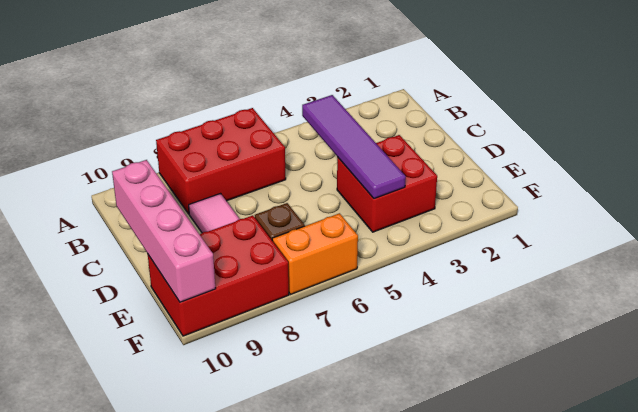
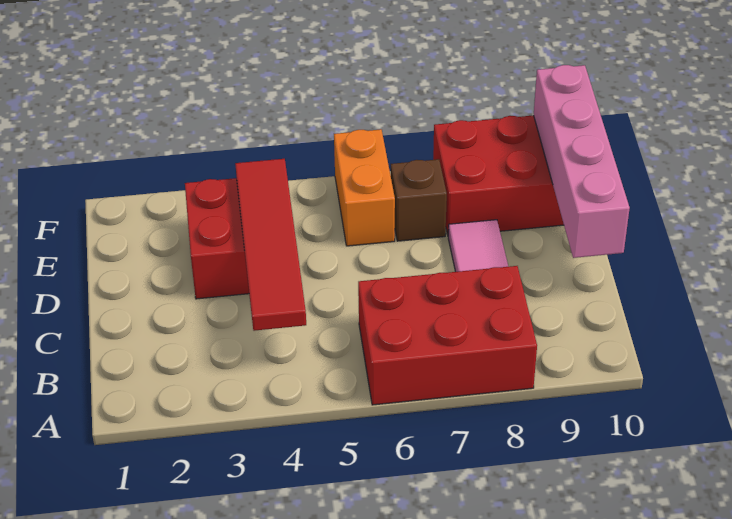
purple 1x4 tile [302,95,406,199] -> red 1x4 tile [235,159,306,331]
orange 1x2 brick [272,213,358,294] -> orange 1x2 brick turned to [334,129,395,246]

